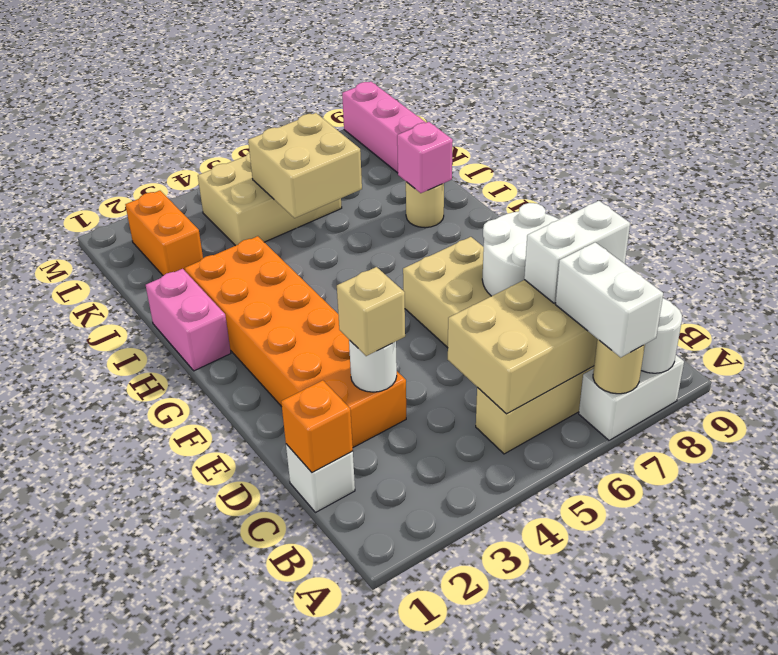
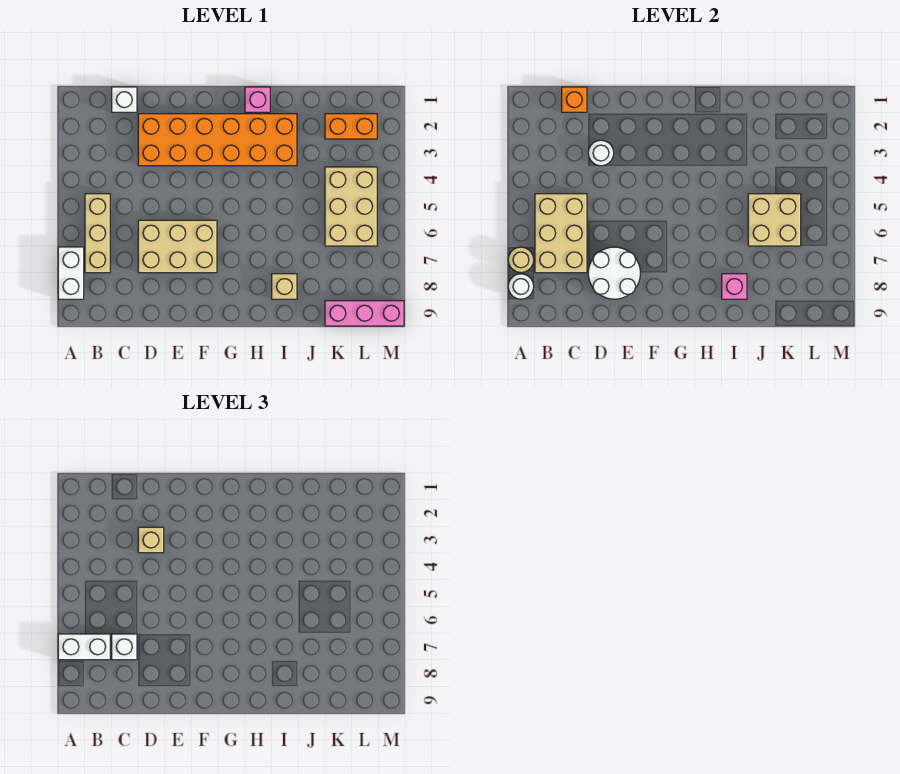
white 1x2 brick [524,201,630,303] -> white 1x1 brick [112,634,137,660]
pink 1x2 brick [146,269,231,371] -> pink 1x1 brick [245,87,270,112]
tan 1x1 round brick [406,182,444,228] -> tan 1x1 brick [272,274,297,299]

